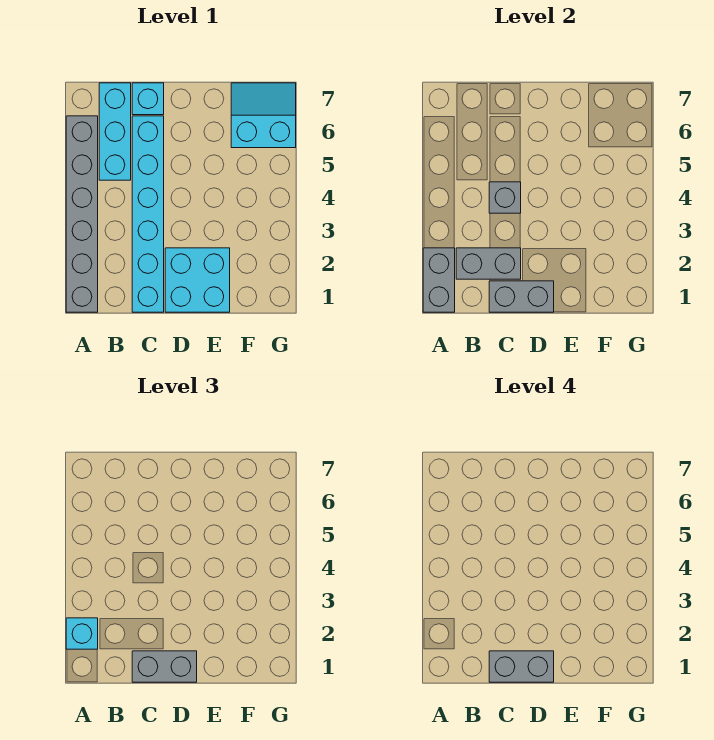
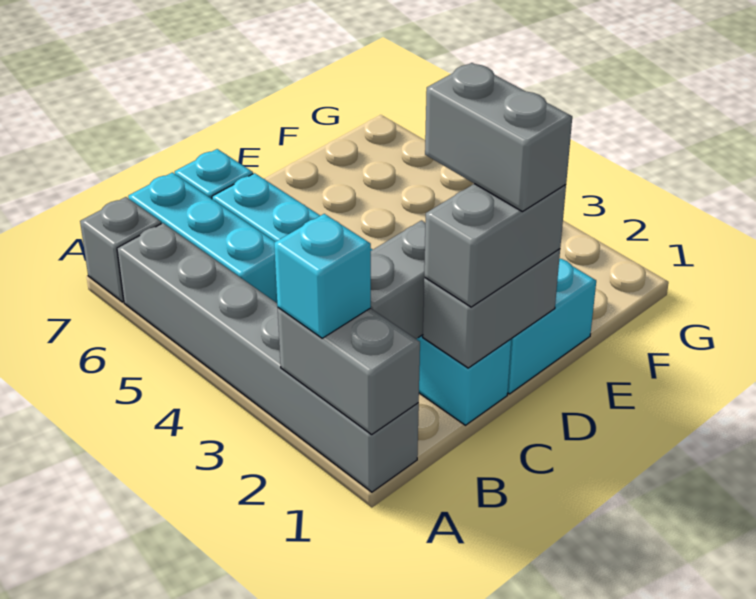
grey 1x2 brick [489,651,554,682] -> grey 1x2 brick turned to [425,63,572,212]
grey 1x1 brick [489,182,521,213] -> grey 1x1 brick moved to [80,197,161,302]
cyan 2x2 slope [231,83,296,148] -> none

